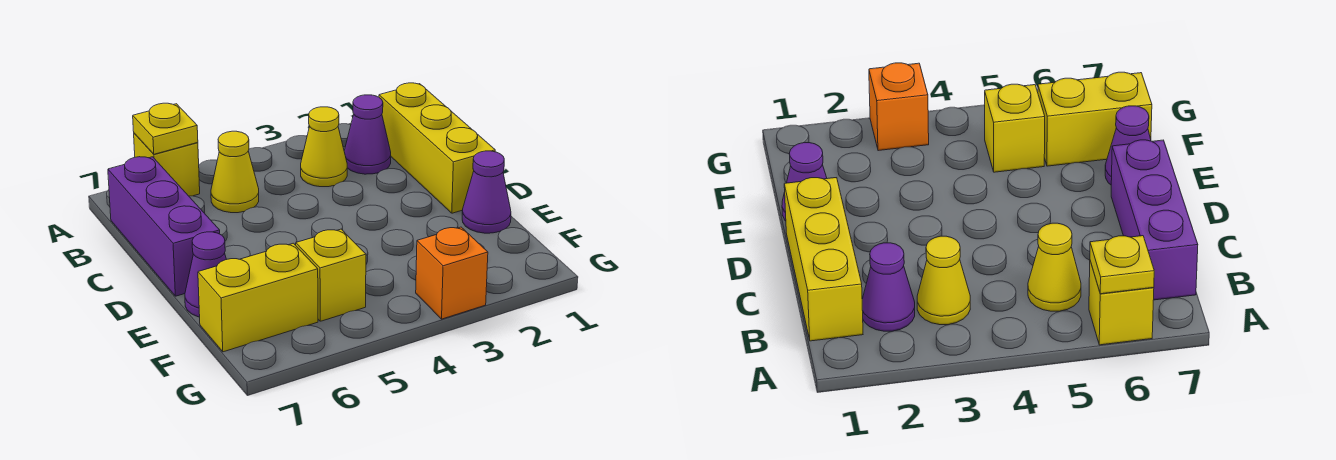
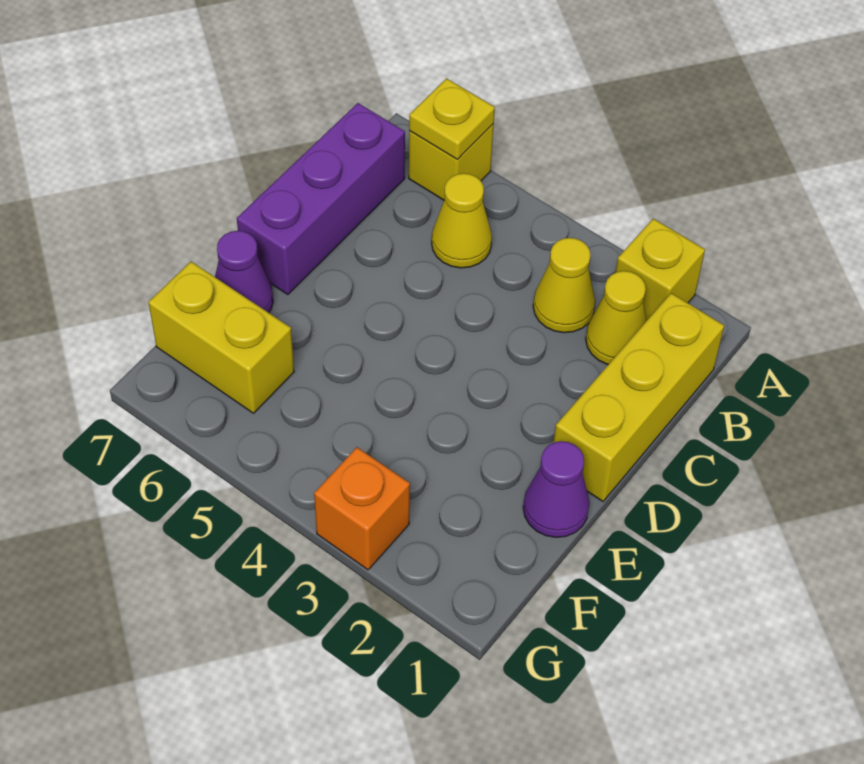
purple 1x1 cone [344,95,391,174] -> yellow 1x1 cone [586,271,646,365]
yellow 1x1 brick [296,229,366,321] -> yellow 1x1 brick moved to [616,219,705,321]

